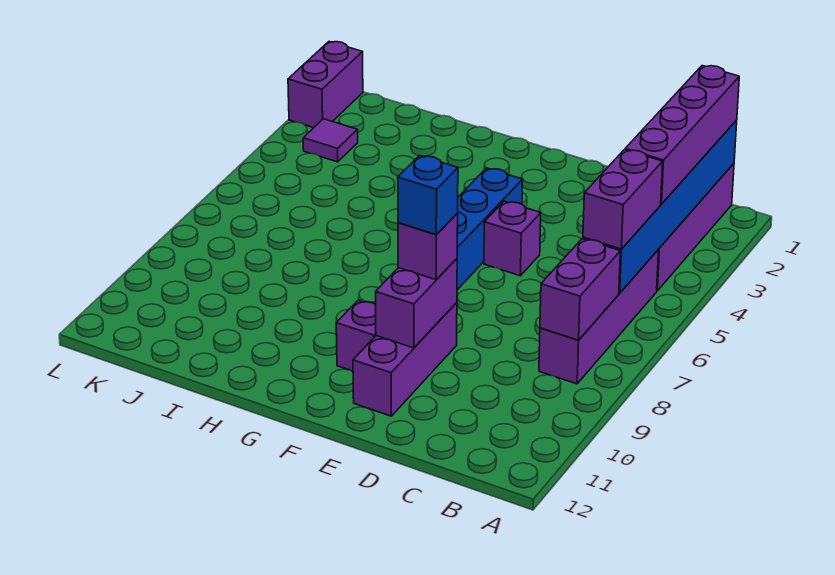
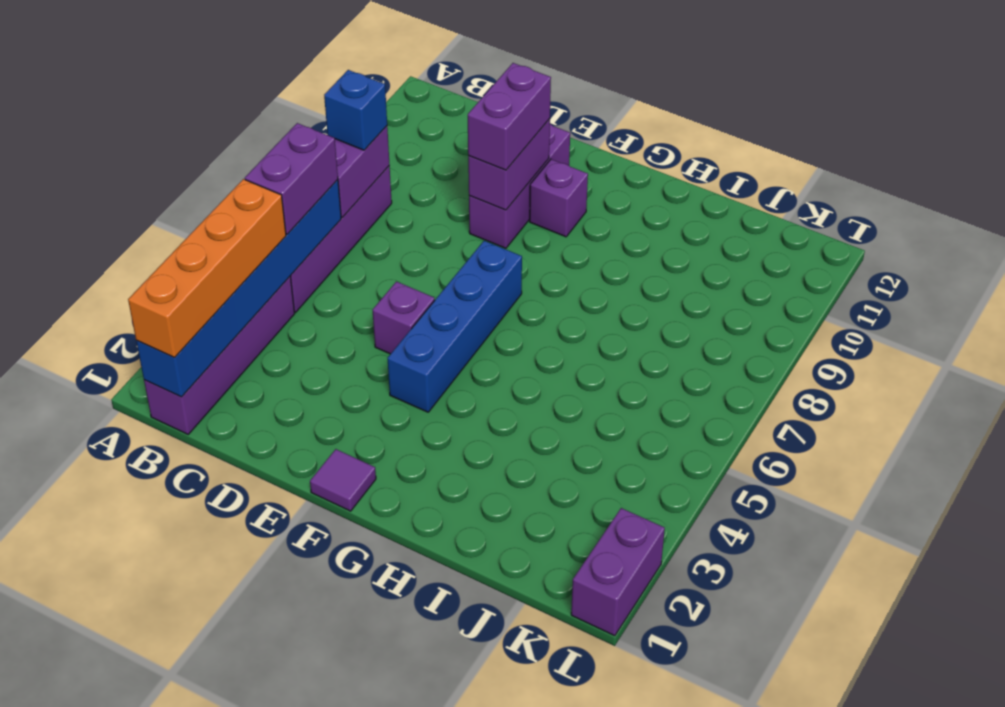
purple 1x4 brick [625,66,739,204] -> orange 1x4 brick [128,179,286,358]
purple 1x1 brick [398,214,458,280] -> purple 1x2 brick [468,63,551,170]
blue 1x1 brick [398,156,458,235] -> blue 1x1 brick moved to [324,70,387,150]
purple 1x1 tile [303,119,358,162] -> purple 1x1 tile moved to [310,449,376,511]

